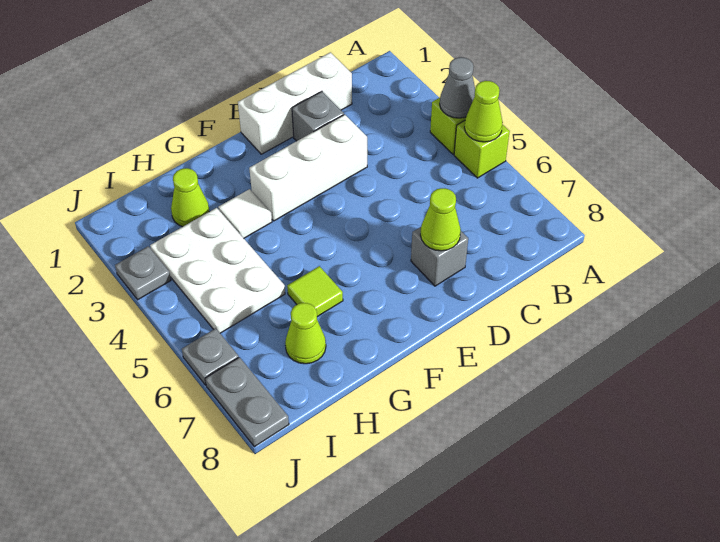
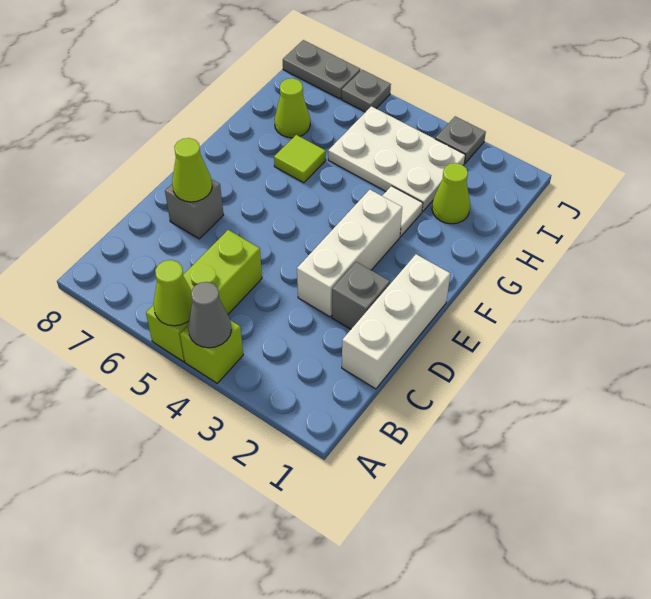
lime 1x1 brick [454,121,510,178] -> lime 1x3 brick [146,230,262,362]

